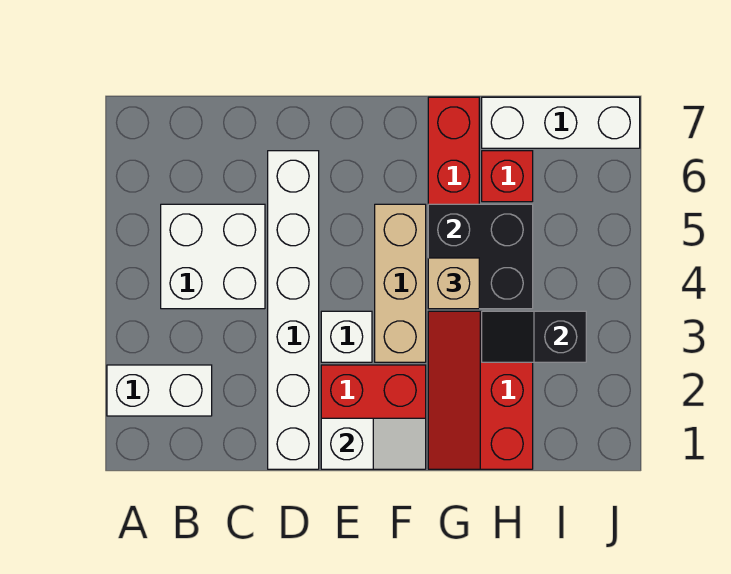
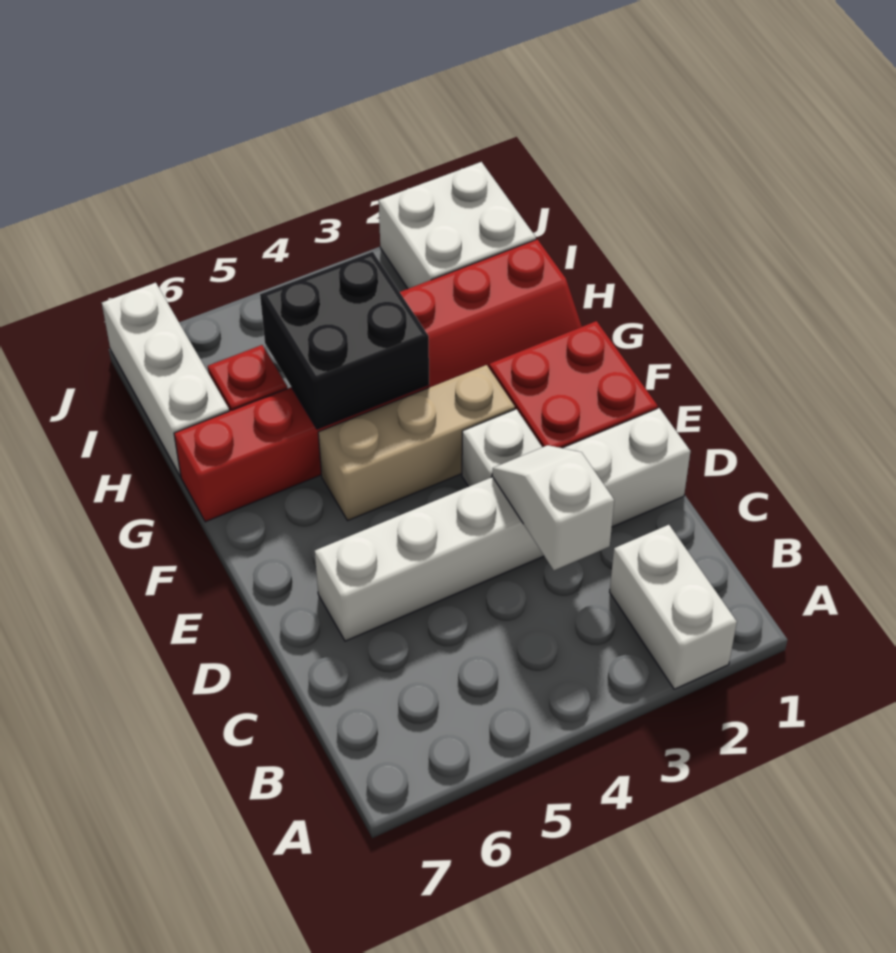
white 2x2 brick [161,204,265,309] -> white 2x2 brick moved to [379,162,536,289]
white 1x2 slope [321,418,426,469] -> white 1x2 slope moved to [492,445,614,570]
tan 1x1 brick [428,258,479,309] -> none
black 1x2 slope [482,311,586,362] -> none

